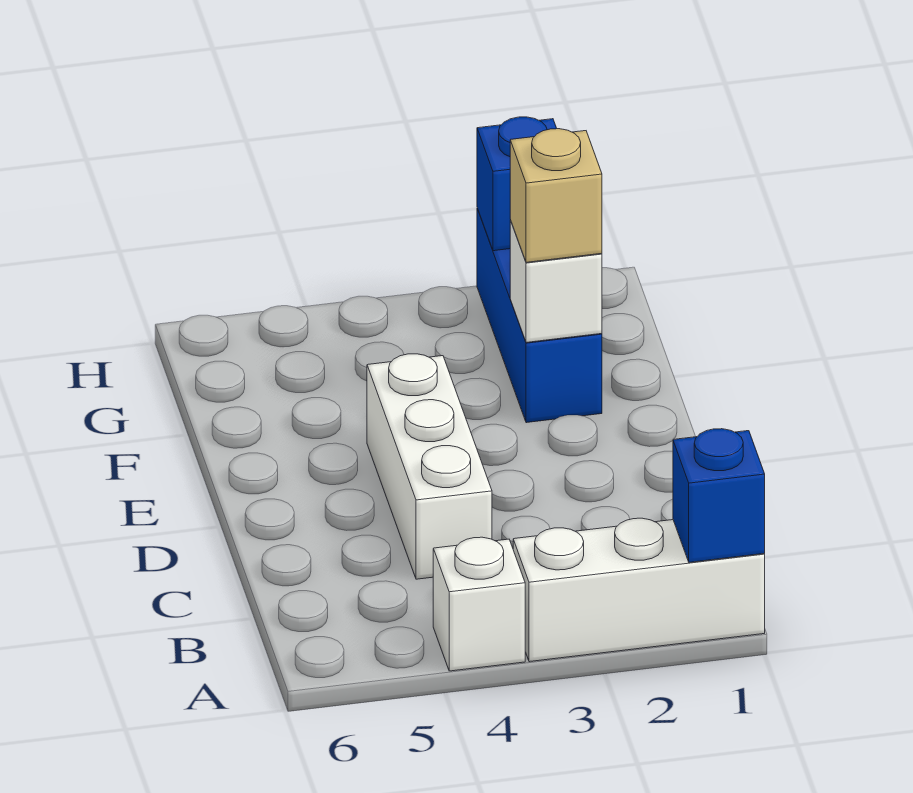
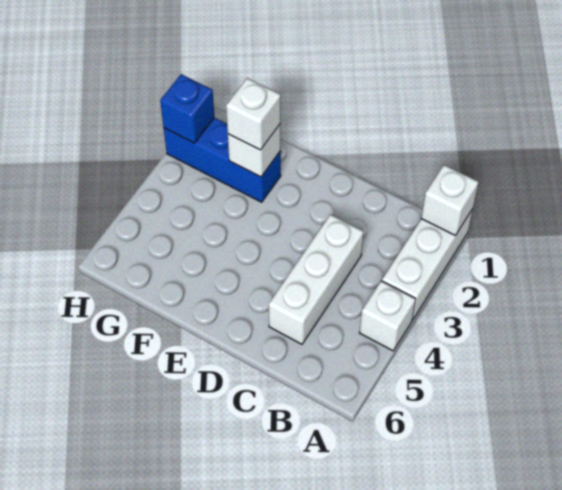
blue 1x1 brick [673,429,765,562] -> white 1x1 brick [421,165,478,235]
white 1x3 brick [367,354,492,579] -> white 1x3 brick turned to [269,215,364,344]
tan 1x1 brick [510,129,602,262] -> white 1x1 brick [226,78,281,150]

